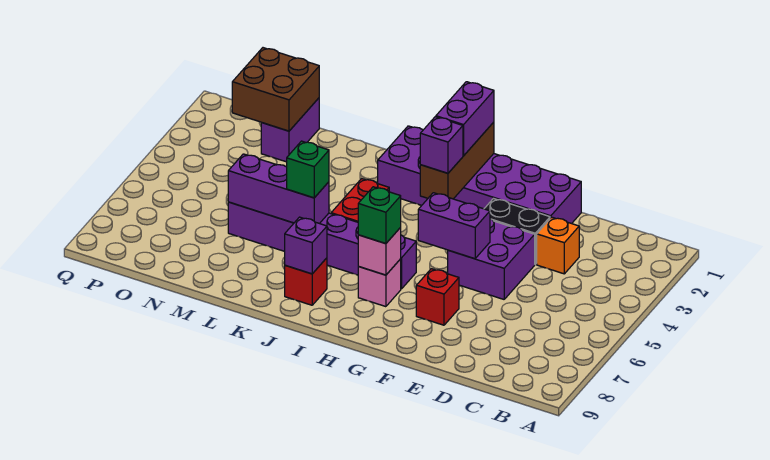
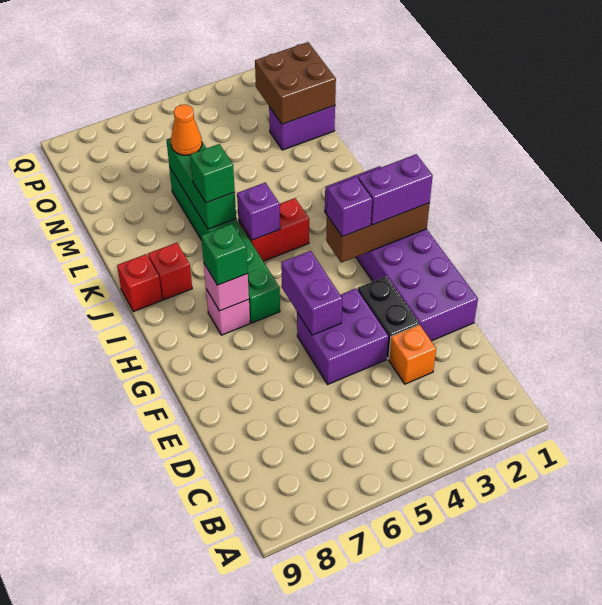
red 1x1 brick [416,269,459,325] -> red 1x1 brick moved to [117,254,162,312]
purple 1x6 brick [228,202,416,289] -> green 1x6 brick [169,167,280,323]
purple 1x1 brick [285,217,327,274] -> purple 1x1 brick moved to [237,183,280,240]
purple 1x3 brick [228,154,329,224] -> green 1x3 brick [166,138,236,229]
none -> orange 1x1 cone [171,104,202,155]

